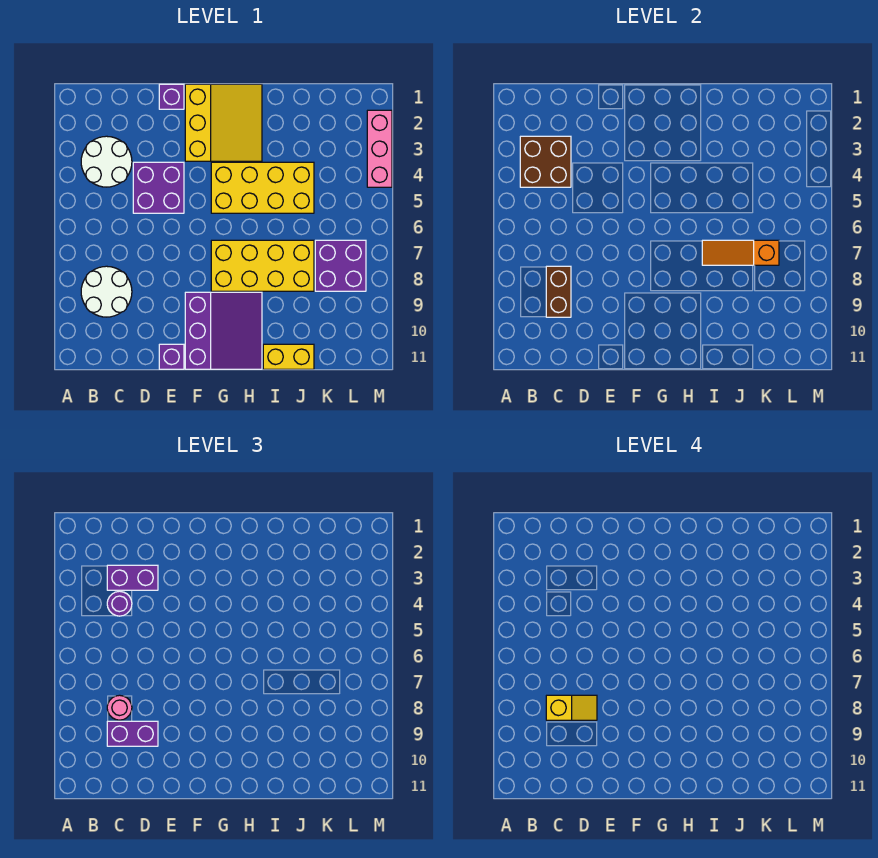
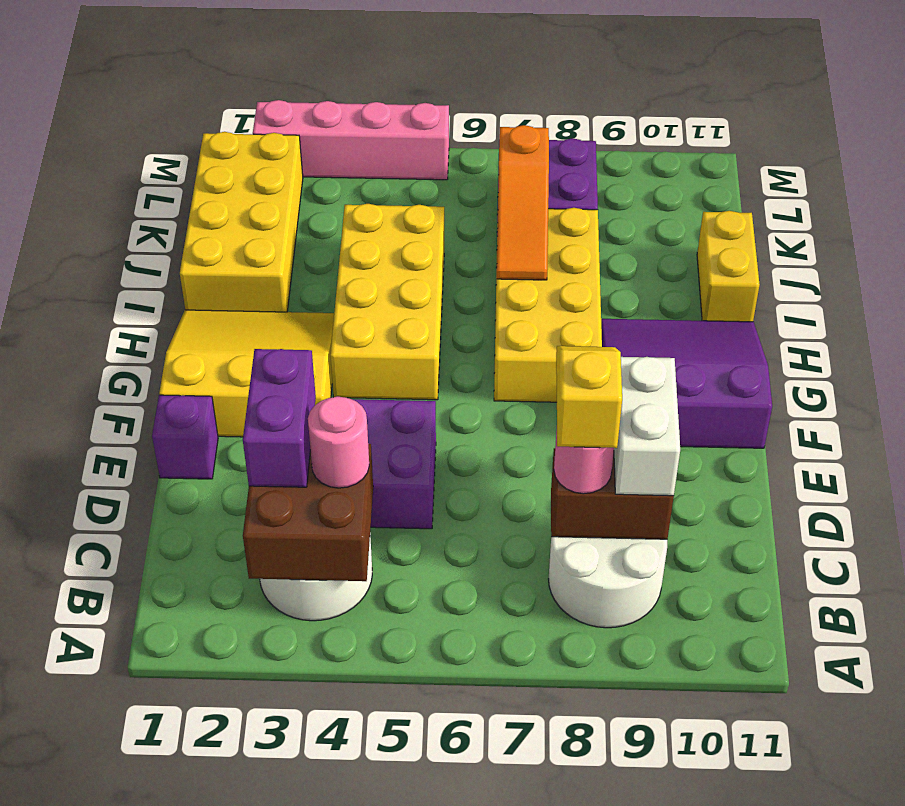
purple 1x1 round brick [107,591,132,616] -> pink 1x1 round brick [308,397,369,488]
purple 1x2 brick [107,721,158,746] -> white 1x2 brick [614,357,680,496]
purple 1x1 brick [159,344,184,369] -> none
none -> yellow 2x4 brick [180,132,303,312]
pink 1x3 brick [367,110,392,187] -> pink 1x4 brick [253,100,449,180]

